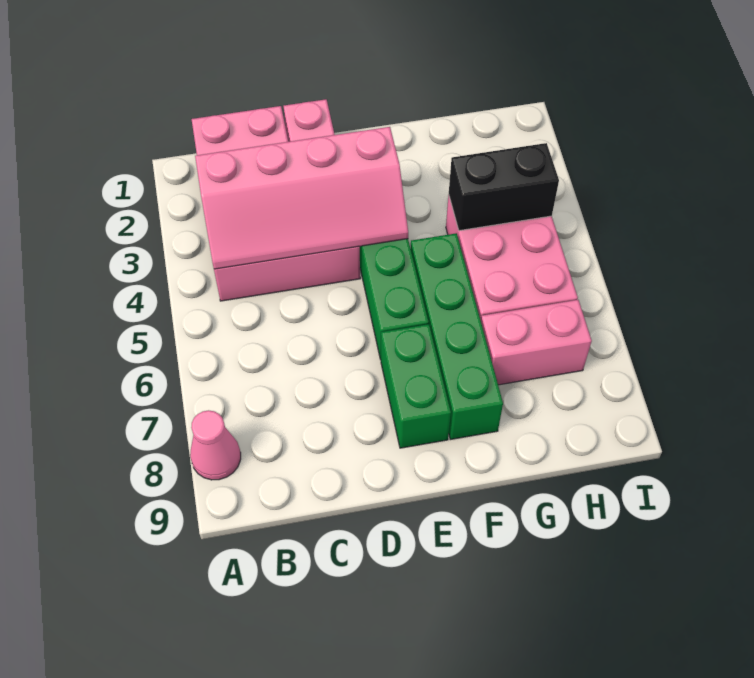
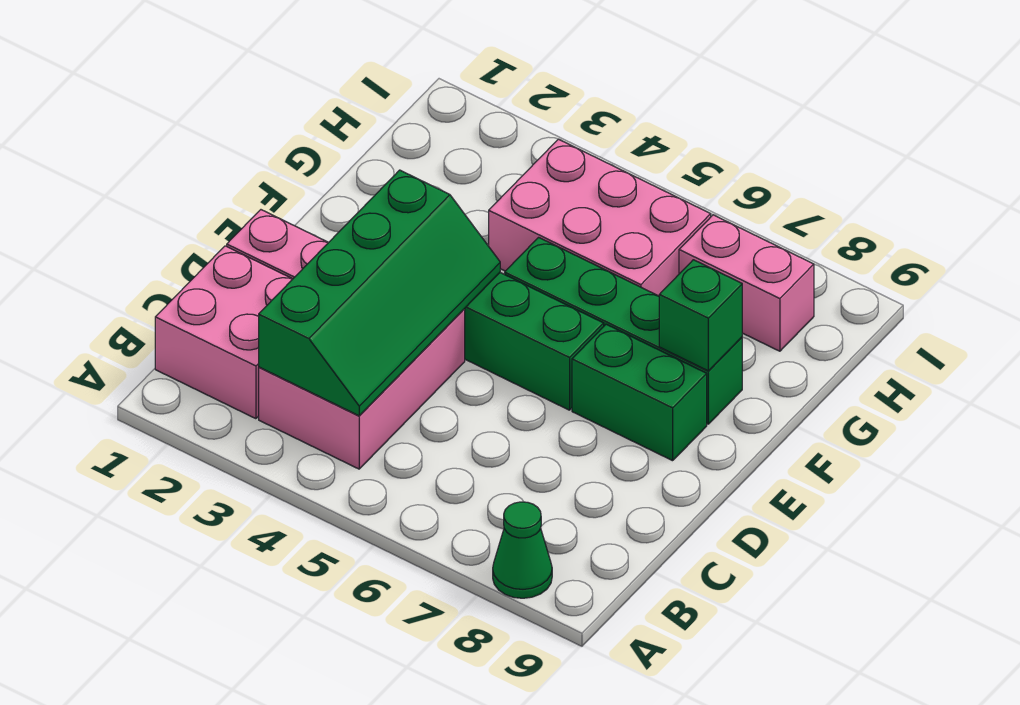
pink 1x1 cone [190,410,241,480] -> green 1x1 cone [493,502,552,598]
pink 2x4 slope [195,127,408,269] -> green 2x4 slope [259,170,500,416]
none -> green 1x1 brick [659,260,742,371]
black 1x2 brick [449,143,559,231] -> none
pink 1x2 brick [481,300,592,385] -> pink 1x2 brick turned to [679,215,814,351]

